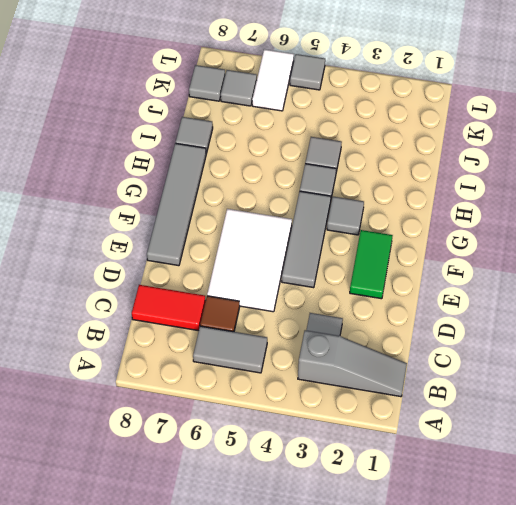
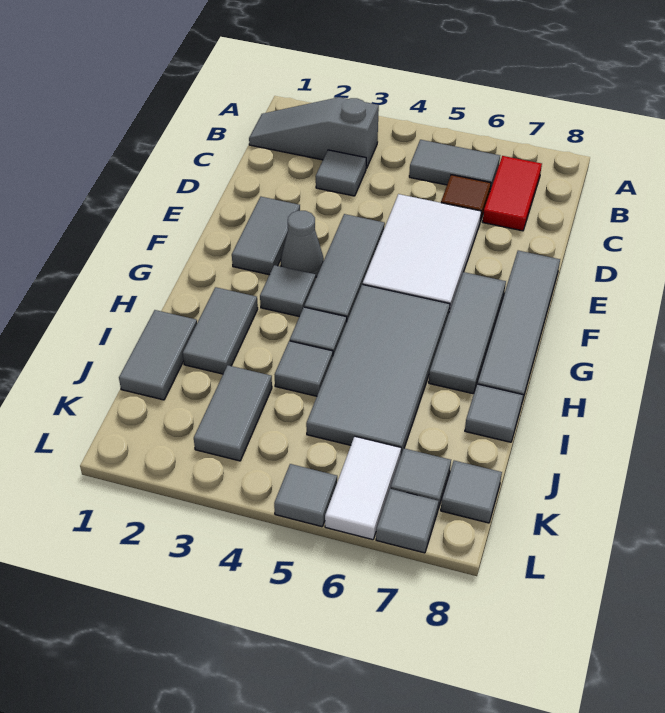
red 1x2 tile [132,285,206,331] -> red 1x2 tile turned to [483,156,542,231]
green 1x2 tile [350,230,393,299] -> grey 1x2 tile [232,197,300,275]
none -> grey 1x1 cone [281,211,324,277]
none -> grey 1x3 tile [429,272,506,394]
none -> grey 2x4 tile [306,284,450,454]
none -> grey 1x2 tile [183,287,258,374]
none -> grey 1x2 tile [119,310,197,400]
none -> grey 1x2 tile [194,365,272,461]
none -> grey 1x1 tile [376,489,439,553]

